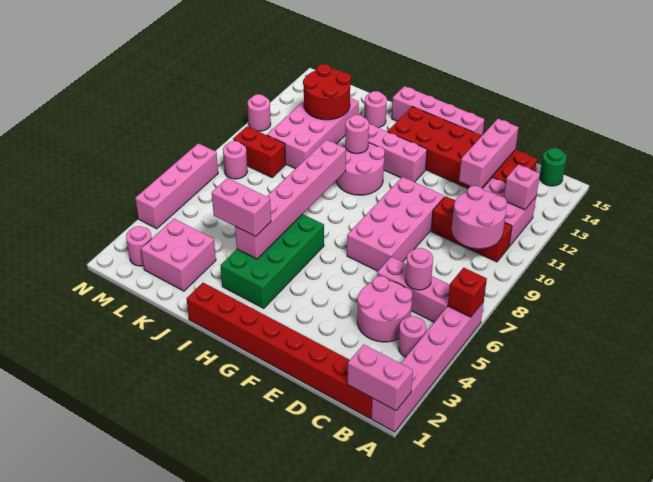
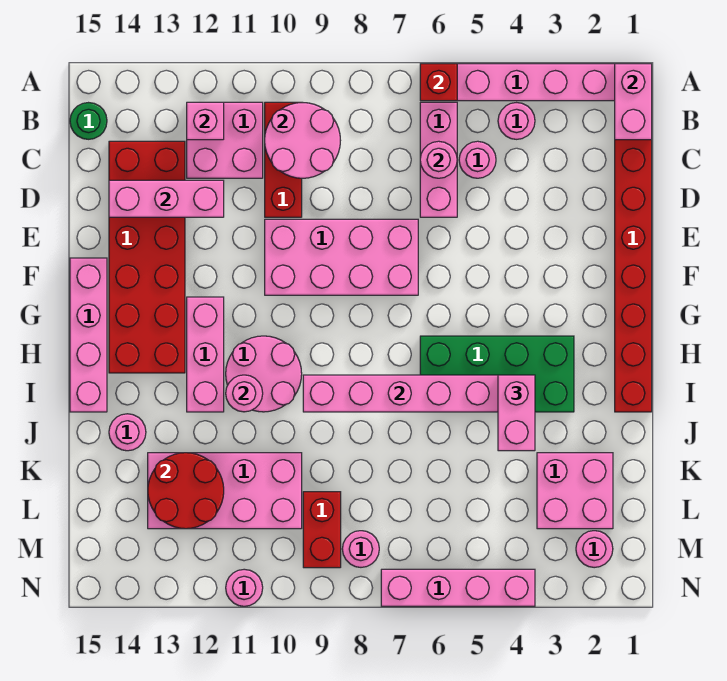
pink 2x2 round brick [357,276,412,342] -> pink 1x1 round brick [459,141,496,178]

